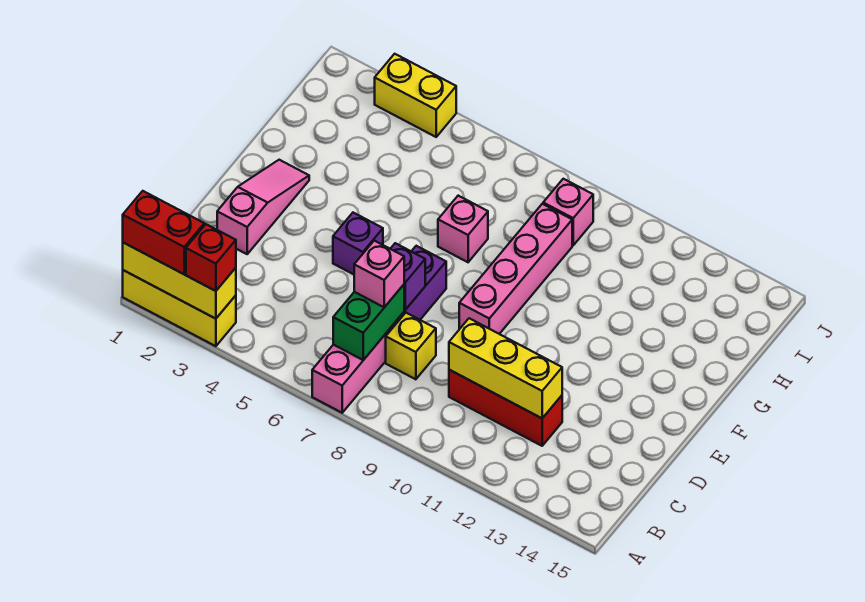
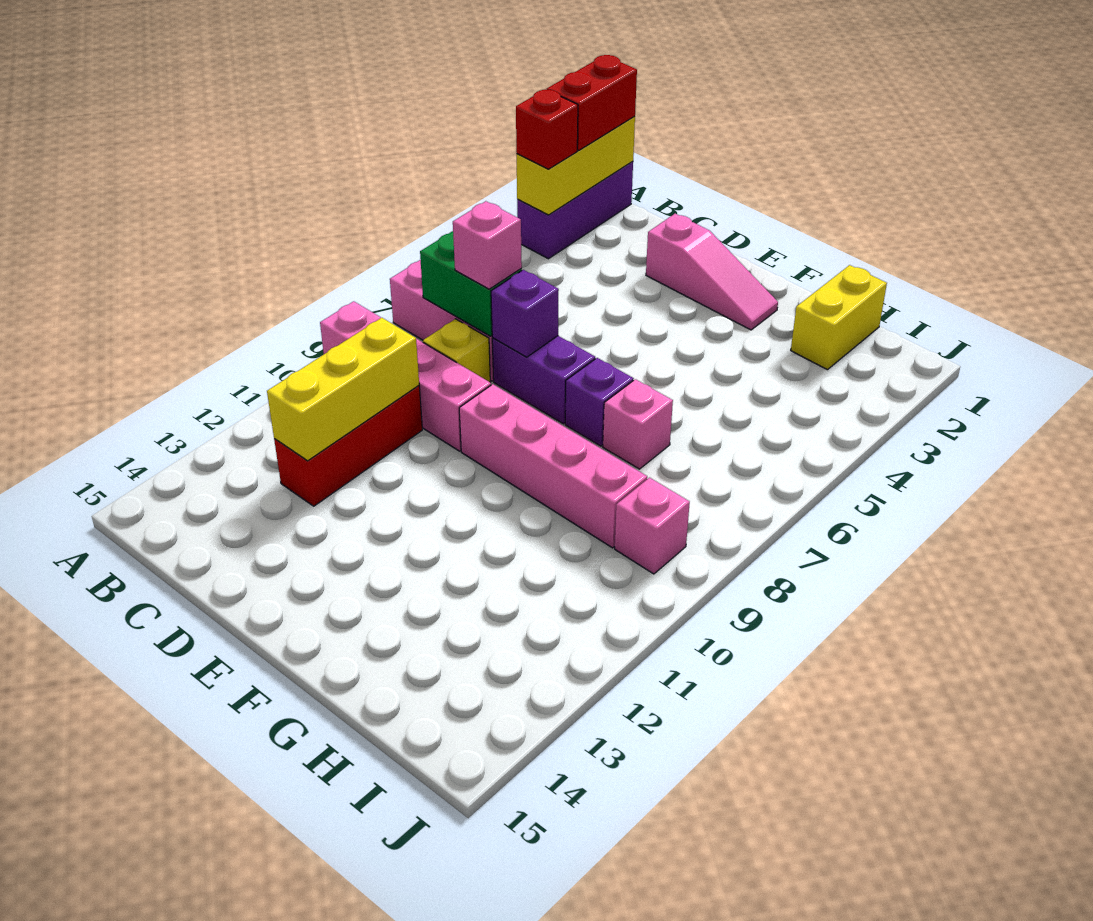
yellow 1x3 brick [123,270,236,346] -> purple 1x3 brick [517,162,633,259]
none -> pink 1x4 brick [320,301,491,451]
purple 1x1 brick [333,213,383,274] -> purple 1x1 brick moved to [565,358,634,446]
yellow 1x2 brick [375,54,456,137] -> yellow 1x2 brick moved to [791,265,887,370]

